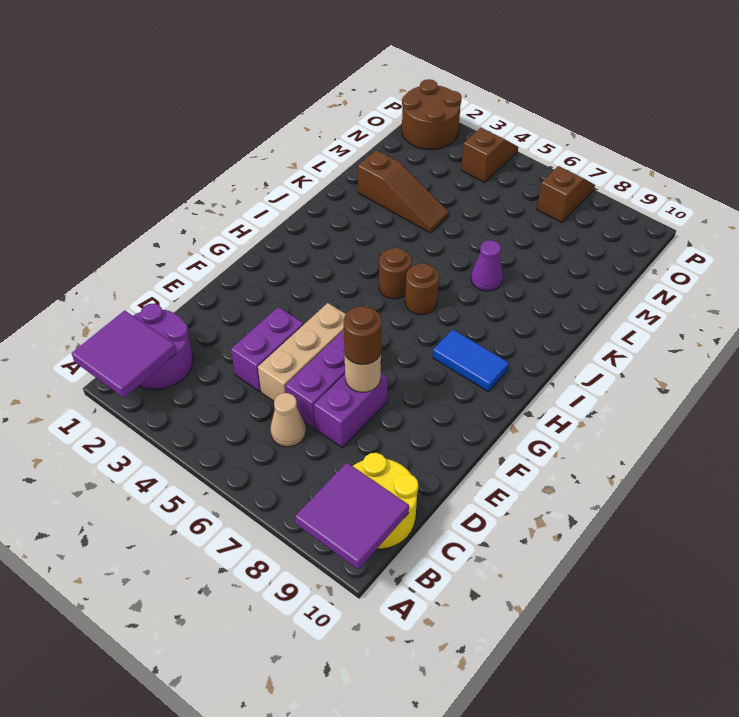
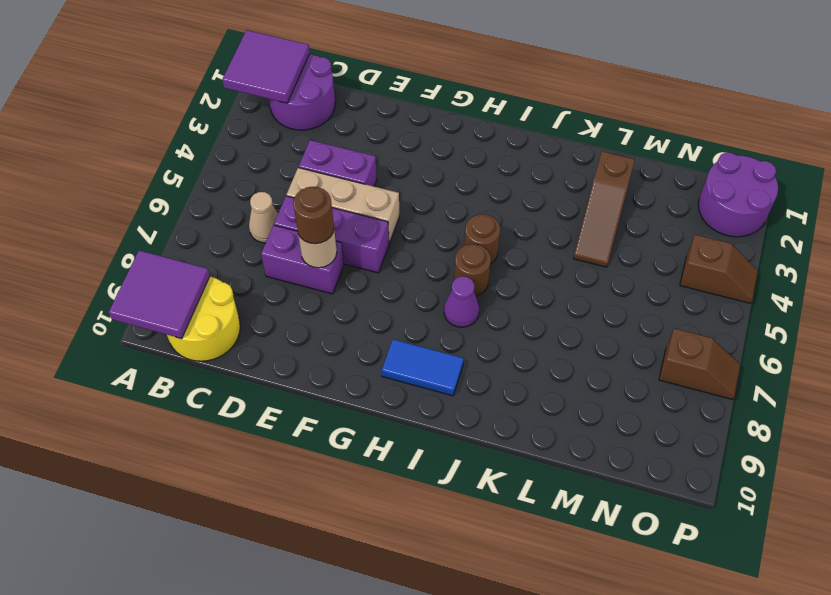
blue 1x2 tile [433,330,509,392] -> blue 1x2 tile turned to [382,339,464,396]
purple 1x1 cone [471,240,503,291] -> purple 1x1 cone moved to [444,276,479,327]
brown 2x2 round brick [402,79,462,150] -> purple 2x2 round brick [698,153,778,237]

